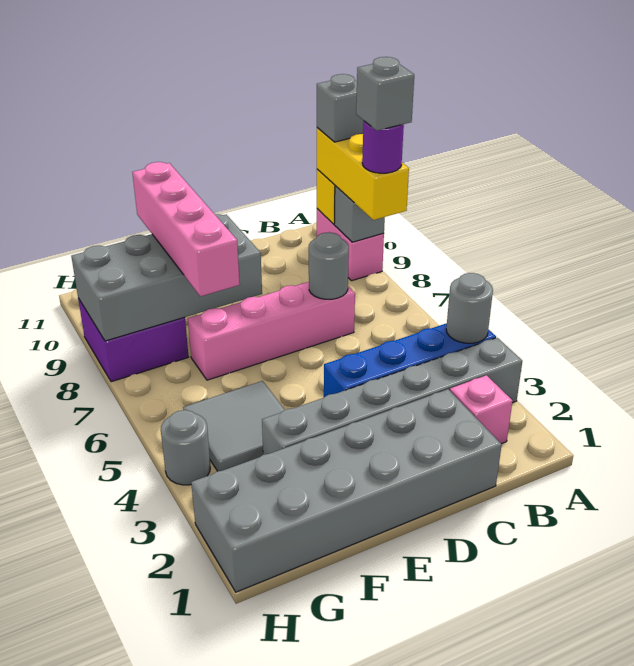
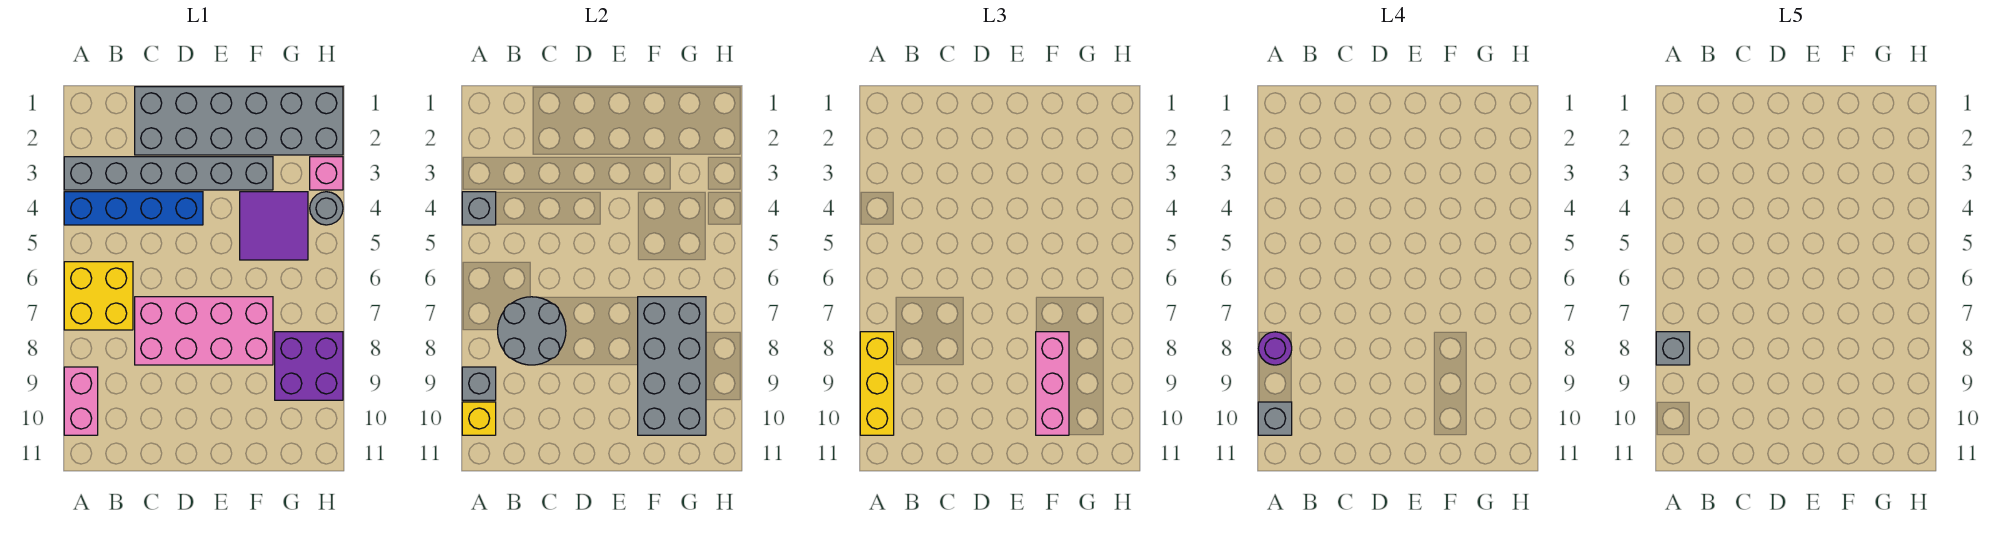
grey 1x1 round brick [446,273,493,343] -> grey 1x1 brick [462,192,496,225]
none -> yellow 2x2 brick [64,262,133,330]
pink 1x1 brick [450,375,512,444] -> pink 1x1 brick moved to [310,157,343,190]
pink 1x4 brick [188,282,355,380] -> pink 2x4 brick [135,297,273,365]
grey 1x1 round brick [309,232,349,299] -> grey 2x2 round brick [498,297,566,365]
grey 2x4 brick [71,214,262,341] -> grey 2x4 brick turned to [638,297,706,435]
grey 2x2 tile [183,381,285,471] -> purple 2x2 tile [240,192,308,260]
pink 1x4 brick [132,162,240,296] -> pink 1x3 brick [1036,332,1069,435]

